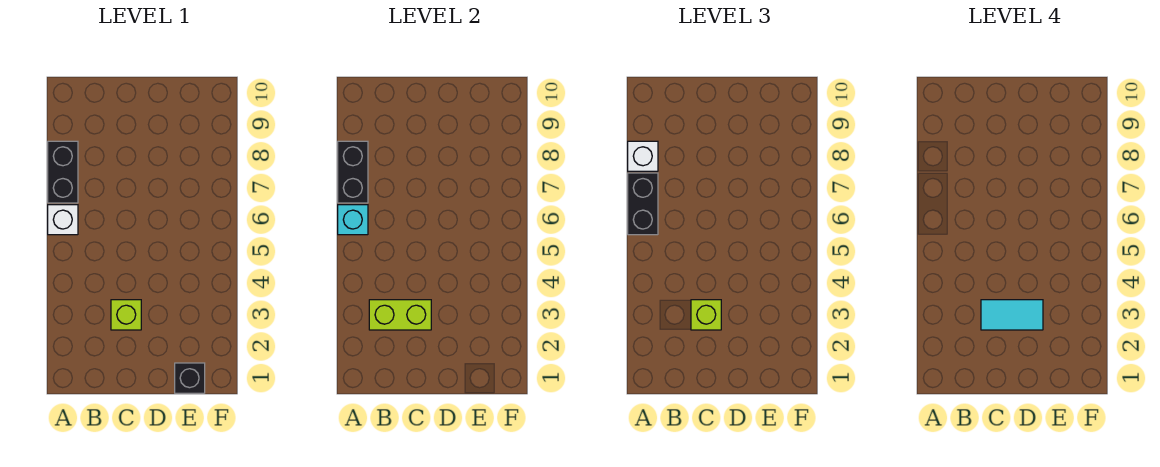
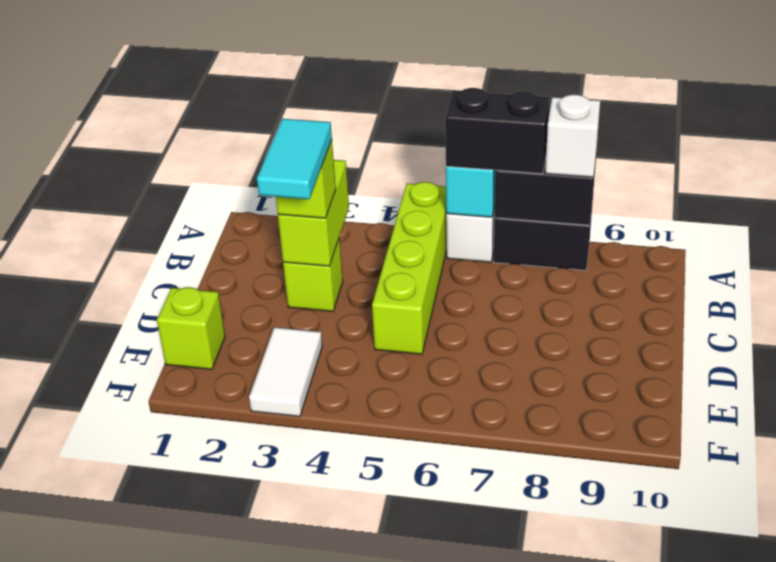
none -> lime 1x4 brick [372,182,447,354]
black 1x1 brick [175,363,205,393] -> lime 1x1 brick [157,287,225,369]
none -> white 1x2 tile [249,327,322,417]

